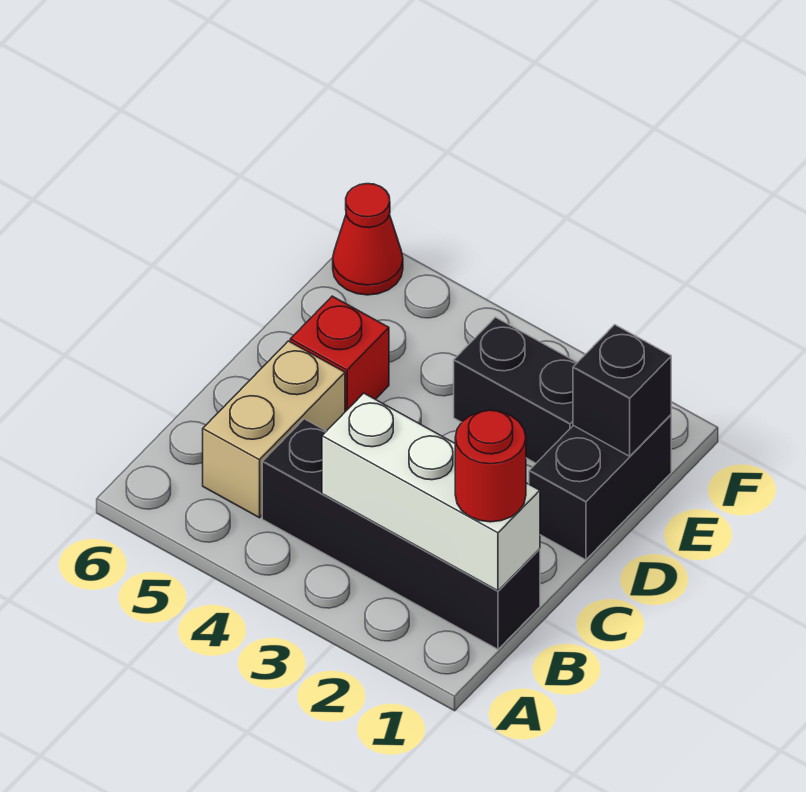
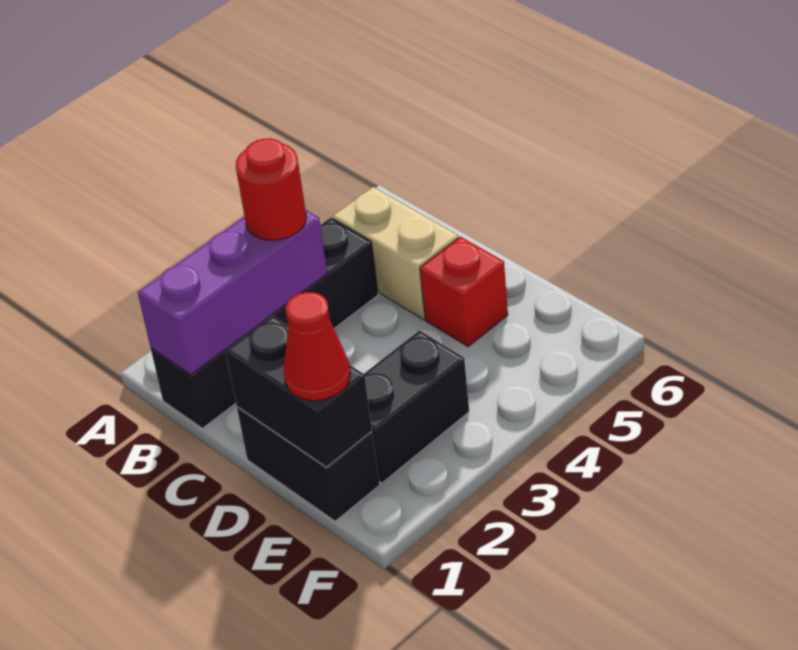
white 1x3 brick [322,393,540,591] -> purple 1x3 brick [138,210,327,375]
red 1x1 round brick [455,410,526,522] -> red 1x1 round brick moved to [236,138,306,240]
black 1x1 brick [573,325,671,456] -> black 1x2 brick [226,316,372,467]
red 1x1 cone [333,184,403,295] -> red 1x1 cone moved to [284,292,350,401]

